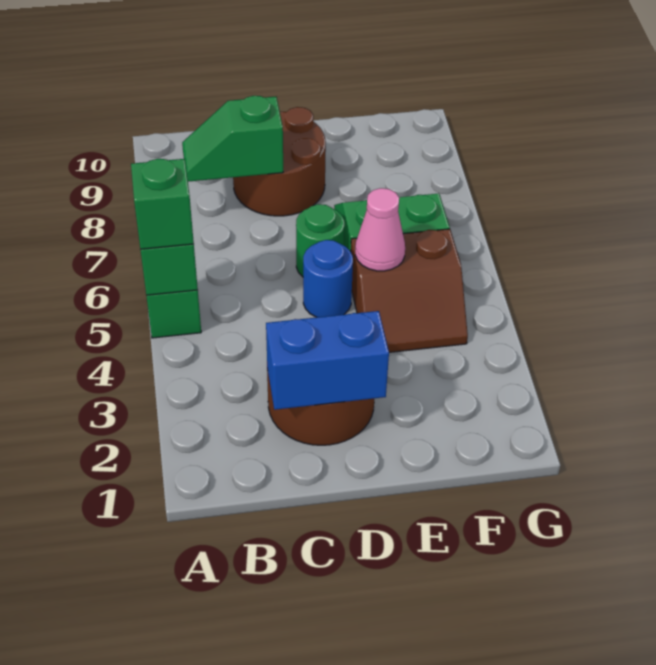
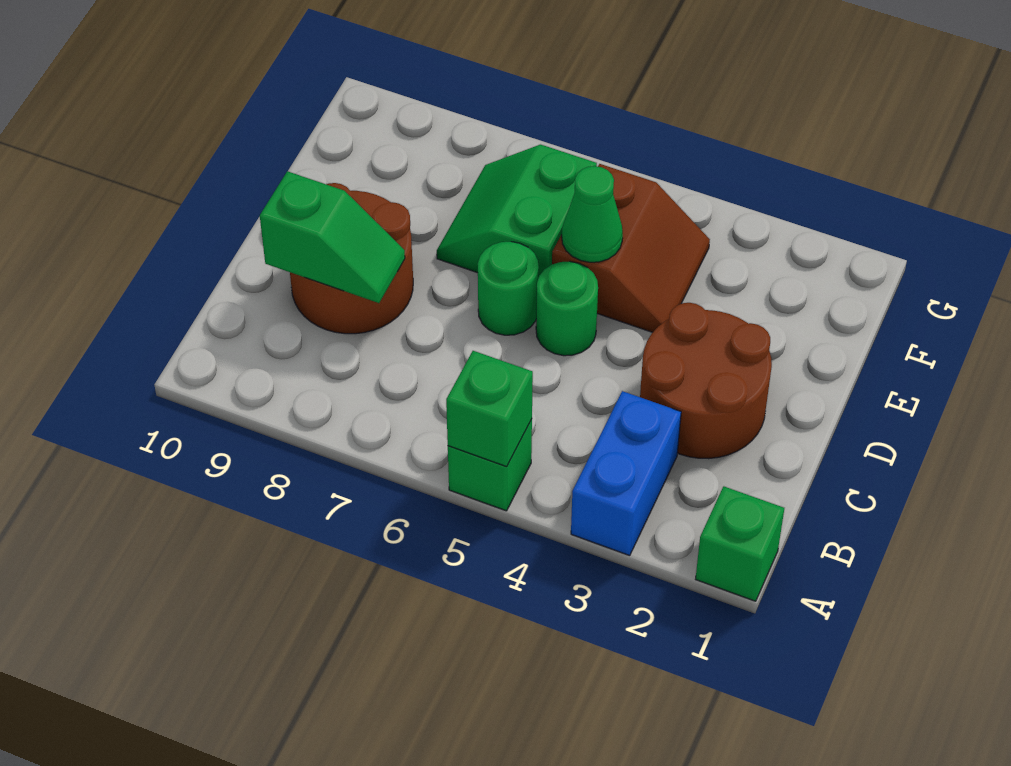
green 1x1 brick [131,159,194,249] -> green 1x1 brick moved to [696,486,784,601]
green 1x2 slope [182,96,283,182] -> green 1x2 slope turned to [260,171,405,303]
blue 1x2 brick [266,311,389,410] -> blue 1x2 brick moved to [571,391,681,556]
blue 1x1 round brick [303,240,353,317] -> green 1x1 round brick [536,261,598,356]
pink 1x1 cone [355,188,405,271] -> green 1x1 cone [562,166,623,262]

